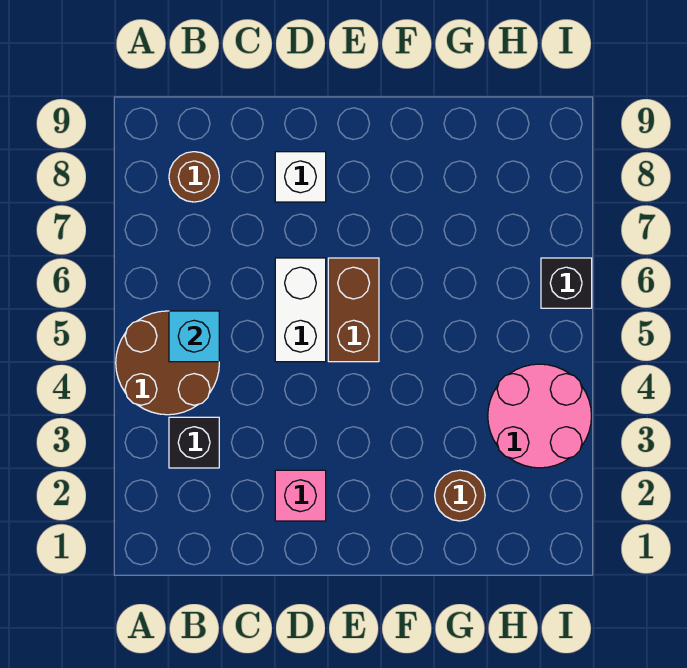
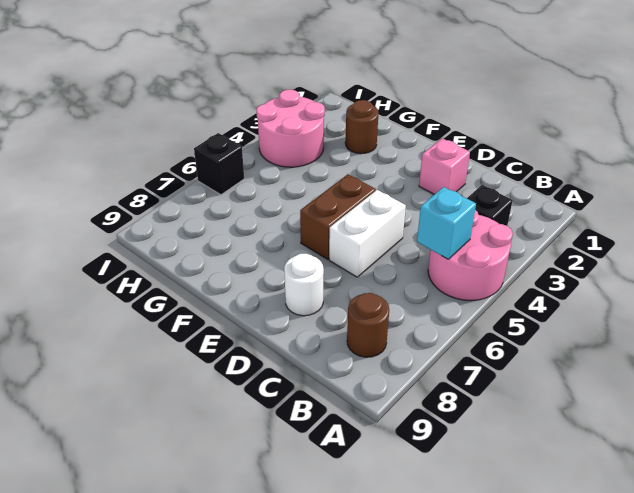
brown 2x2 round brick [116,311,219,415] -> pink 2x2 round brick [428,210,513,300]
white 1x1 brick [275,152,326,202] -> white 1x1 round brick [284,254,324,316]

